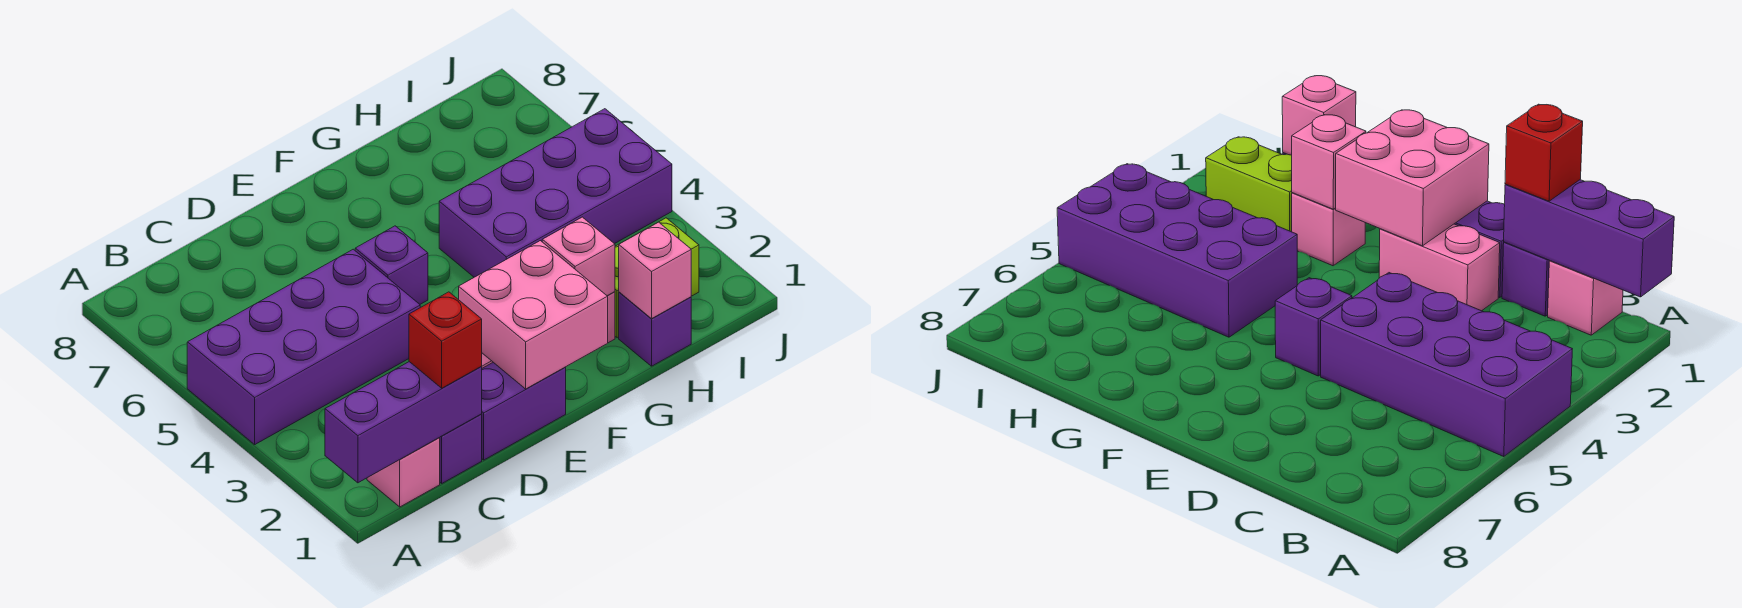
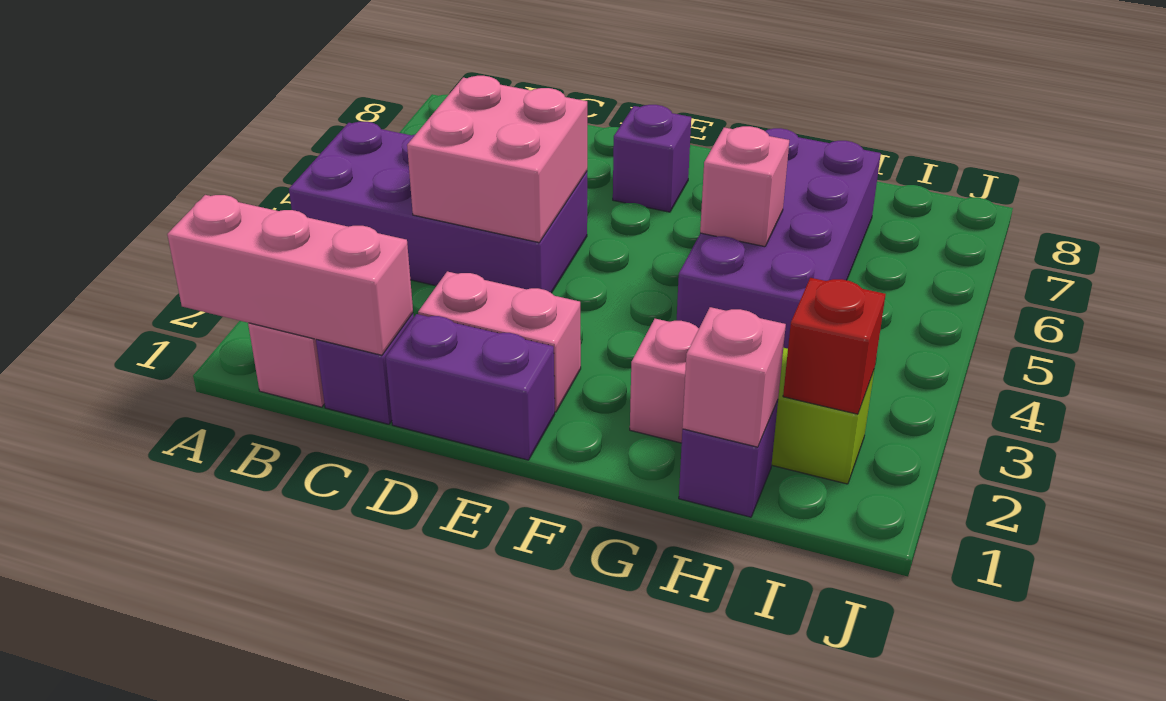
purple 1x3 brick [325,362,482,483] -> pink 1x3 brick [167,195,413,355]
red 1x1 brick [409,292,482,388] -> red 1x1 brick moved to [783,278,886,414]
pink 2x2 brick [459,241,608,389] -> pink 2x2 brick moved to [407,76,587,242]
purple 1x1 brick [355,226,428,304] -> purple 1x1 brick moved to [613,105,691,212]
pink 1x1 brick [542,217,615,296] -> pink 1x1 brick moved to [700,126,789,247]
purple 2x4 brick [439,109,672,277] -> purple 2x4 brick turned to [677,128,881,349]

